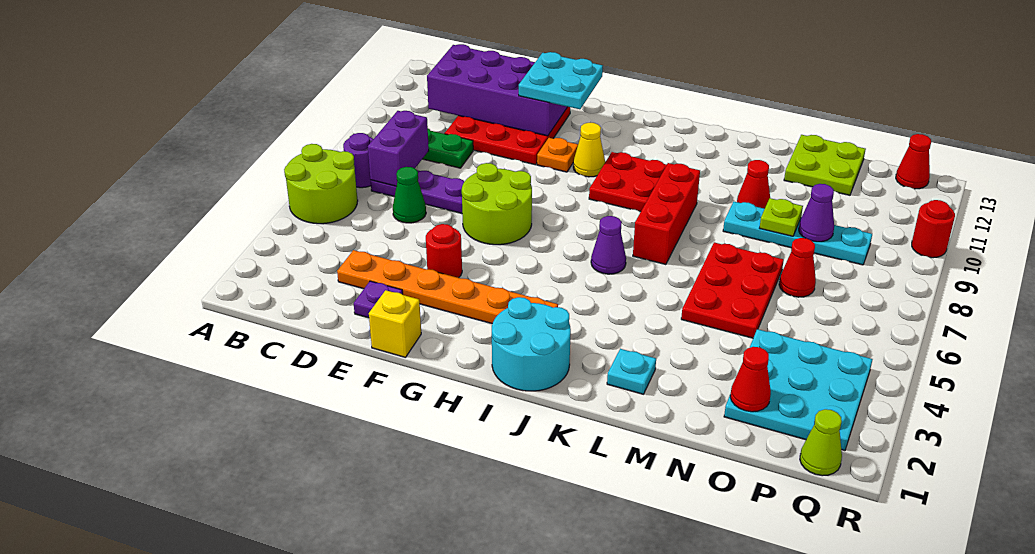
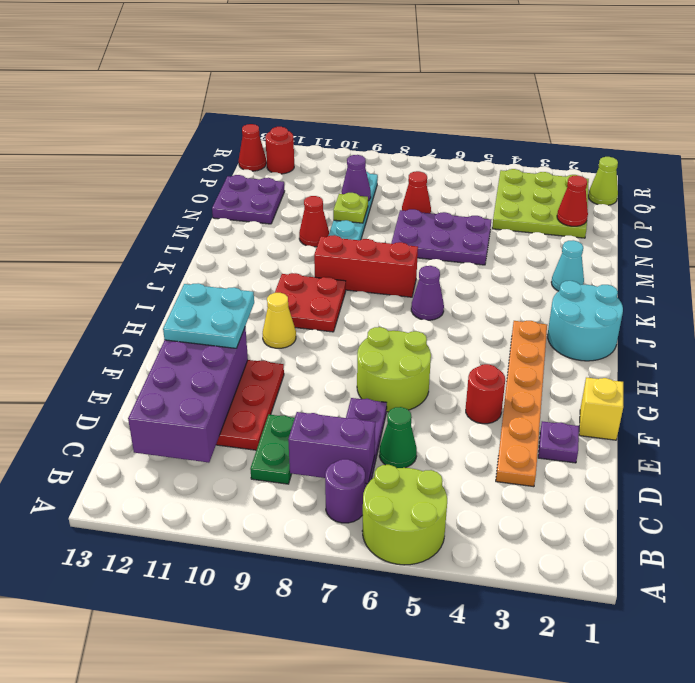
orange 1x1 plate [537,138,578,172] -> none
cyan 1x1 plate [607,349,656,394] -> cyan 1x1 cone [551,240,584,291]
red 2x3 plate [681,242,784,338] -> purple 2x3 plate [391,209,491,265]
lime 2x2 plate [784,135,866,195] -> purple 2x2 plate [212,175,285,224]
cyan 3x3 plate [724,329,872,451] -> lime 3x3 plate [492,169,589,238]
red 1x1 round brick [912,200,955,258] -> red 1x1 round brick moved to [265,127,294,174]

